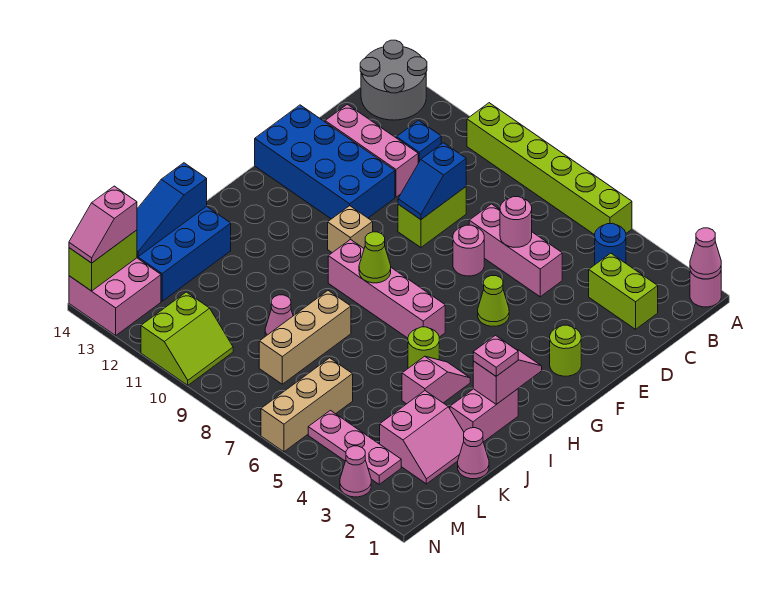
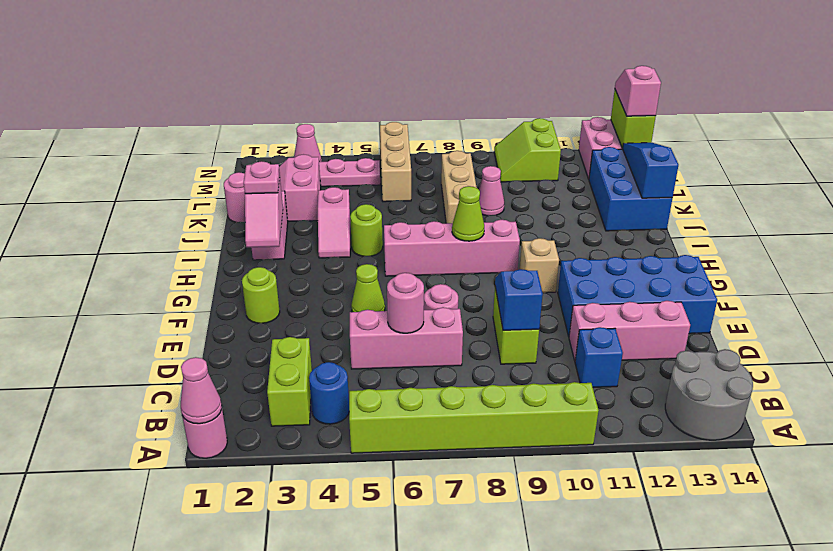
lime 1x2 brick [589,253,658,329] -> lime 1x2 brick turned to [267,337,312,426]
pink 1x1 cone [458,428,489,479] -> pink 1x1 round brick [224,172,245,222]

